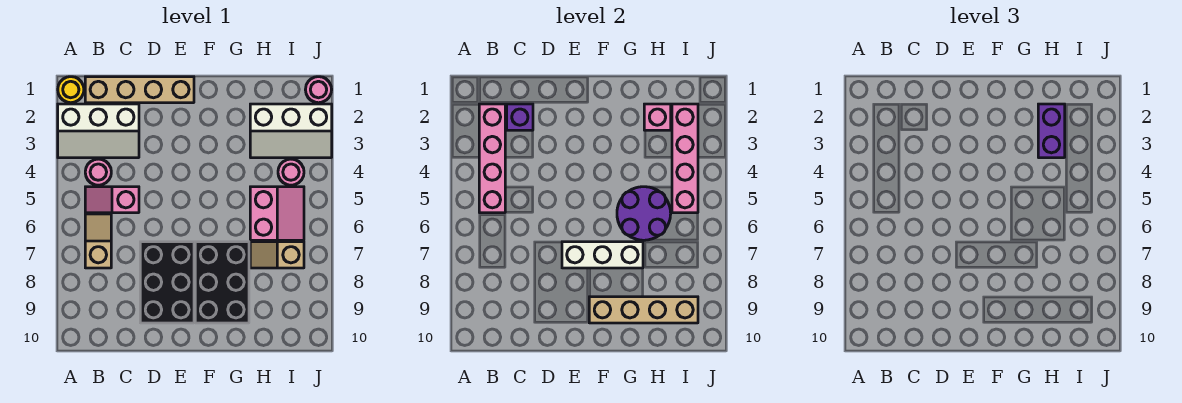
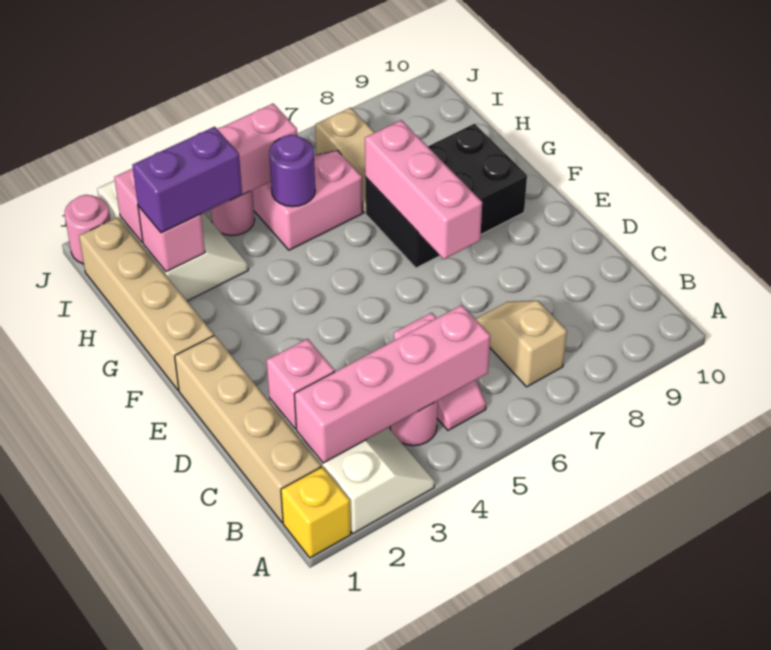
yellow 1x1 round brick [58,77,84,103] -> yellow 1x1 brick [281,467,351,558]
tan 1x2 slope [85,214,111,268] -> tan 1x2 slope turned to [476,301,567,387]
purple 1x1 brick [507,104,533,130] -> pink 1x1 brick [267,339,335,429]
black 2x3 brick [140,242,194,323] -> none
white 1x3 brick [562,242,643,268] -> pink 1x3 brick [365,120,482,259]
tan 1x4 brick [589,297,698,323] -> tan 1x4 brick moved to [79,217,214,390]
purple 2x2 round brick [617,187,671,240] -> purple 1x1 round brick [269,135,315,207]

